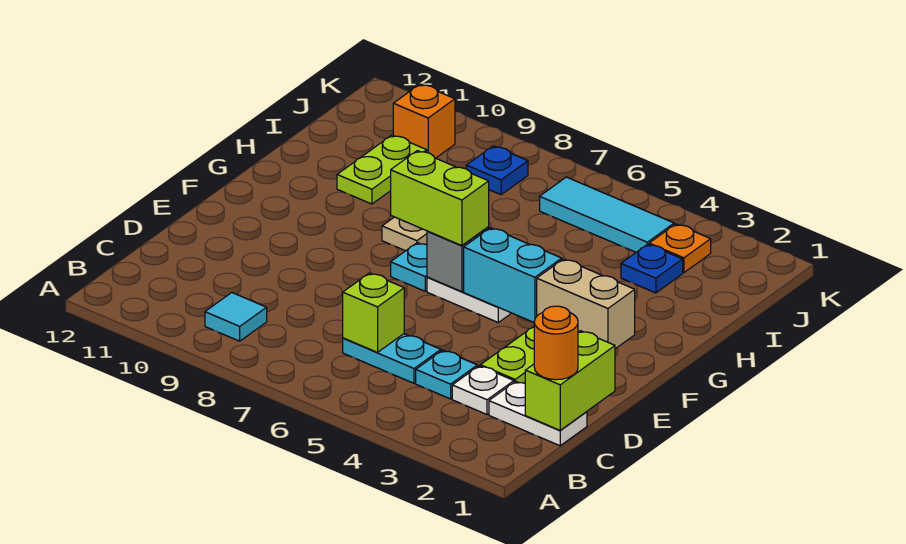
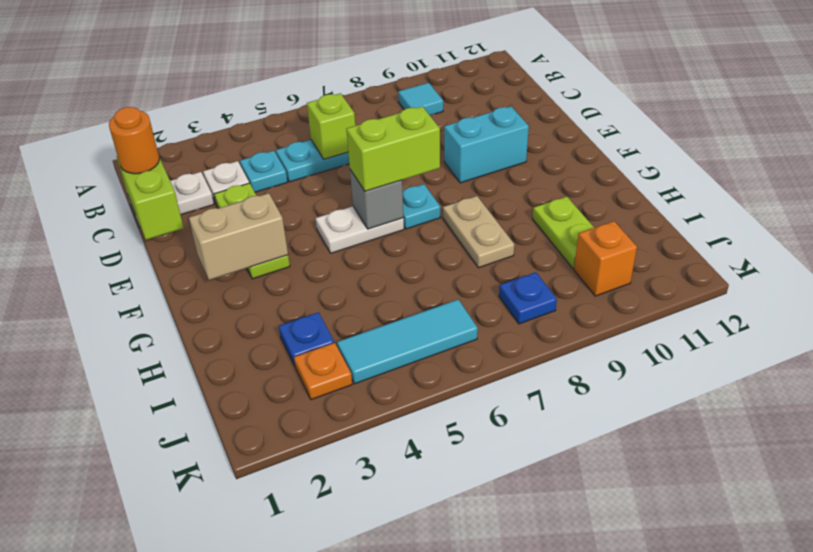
cyan 1x2 brick [464,228,562,322] -> cyan 1x2 brick moved to [444,106,529,183]

